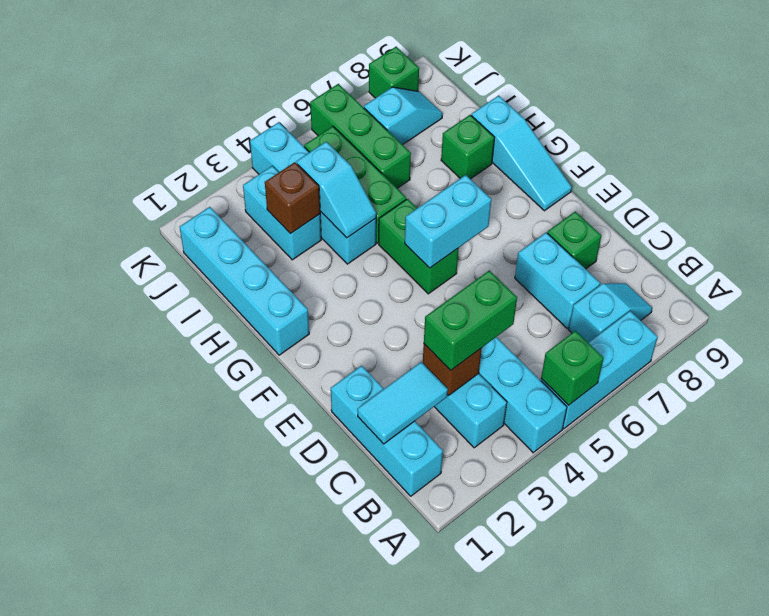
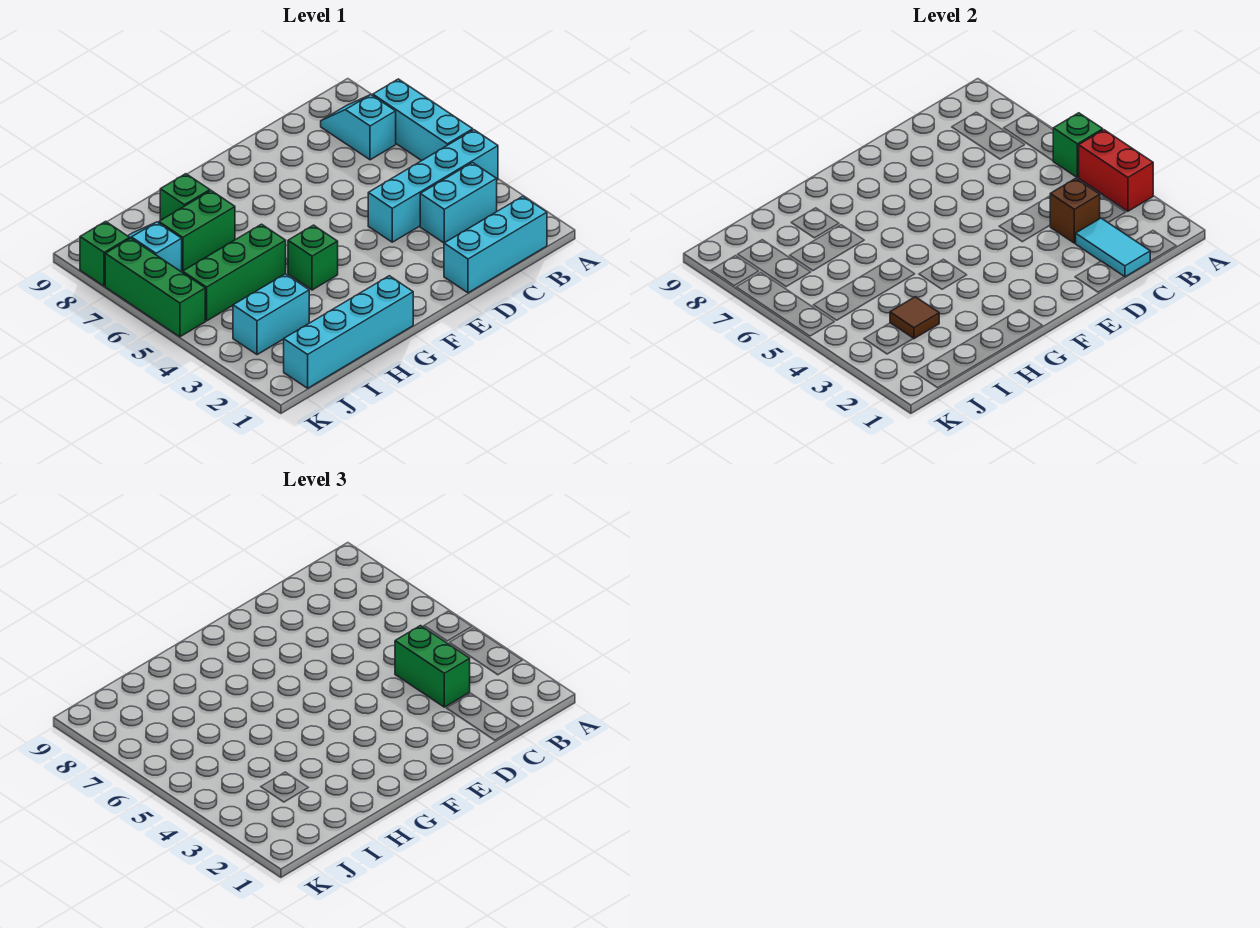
none -> red 1x2 brick [1079,130,1153,211]
cyan 1x2 brick [515,232,600,329] -> none
green 1x1 brick [547,211,601,269] -> green 1x1 brick moved to [288,225,338,290]
green 1x2 brick [379,199,459,294] -> green 1x2 brick moved to [159,191,235,271]
cyan 1x2 brick [405,175,491,268] -> none
cyan 1x3 slope [471,96,572,211] -> none
cyan 1x4 brick [250,122,376,264] -> none
cyan 1x2 slope [296,142,376,238] -> none
brown 1x1 brick [265,162,320,234] -> brown 1x1 tile [890,297,939,339]
green 1x3 brick [310,84,411,188] -> green 1x3 brick turned to [105,238,205,337]

